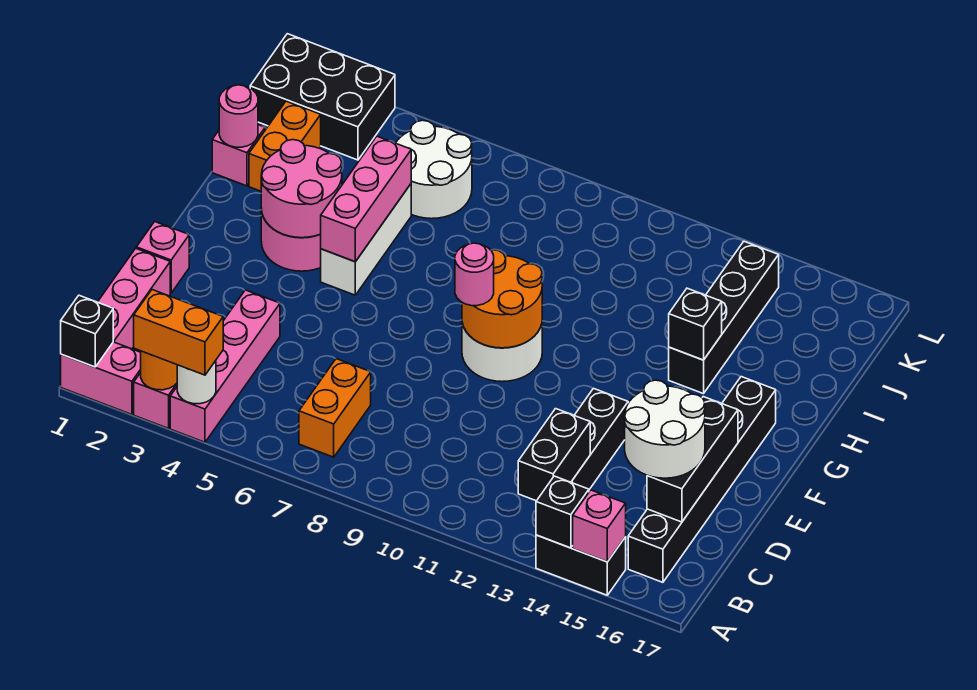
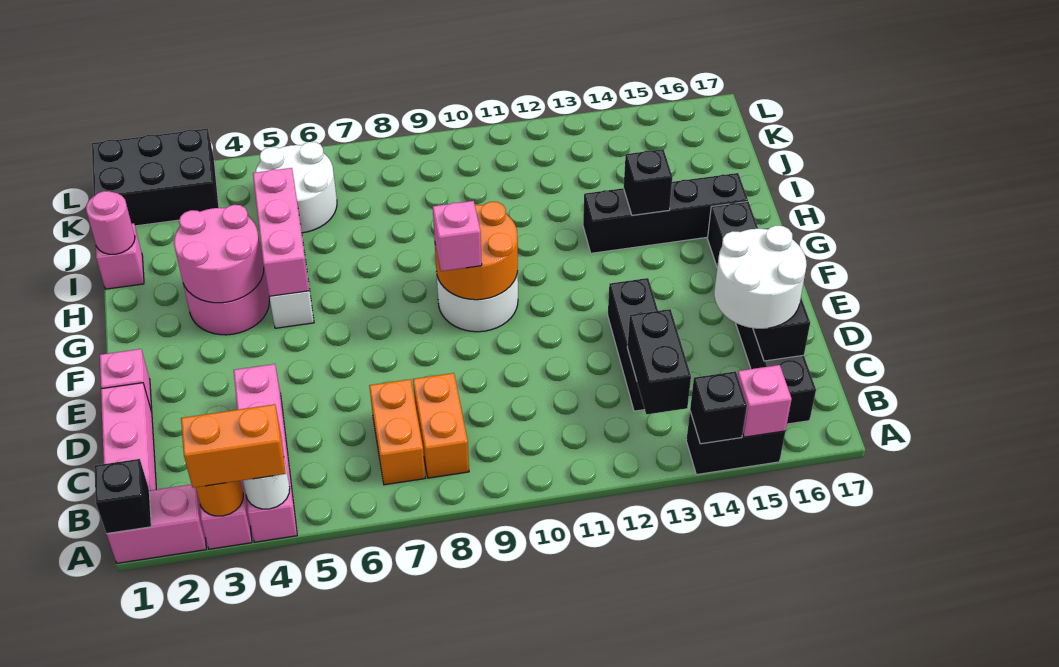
pink 1x1 round brick [455,243,494,306] -> pink 1x1 brick [433,201,482,271]
black 1x4 brick [669,241,779,394] -> black 1x4 brick turned to [583,173,748,253]
orange 1x2 brick [249,101,321,191] -> orange 1x2 brick moved to [413,373,469,478]

